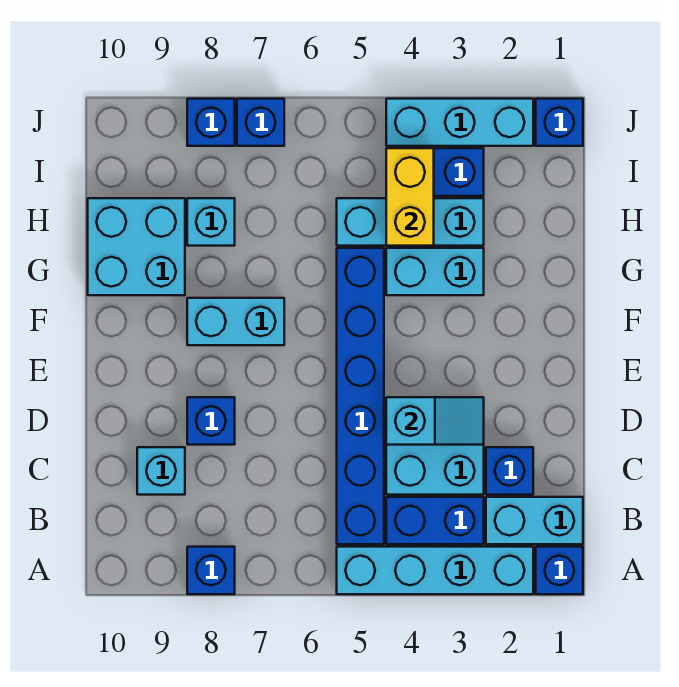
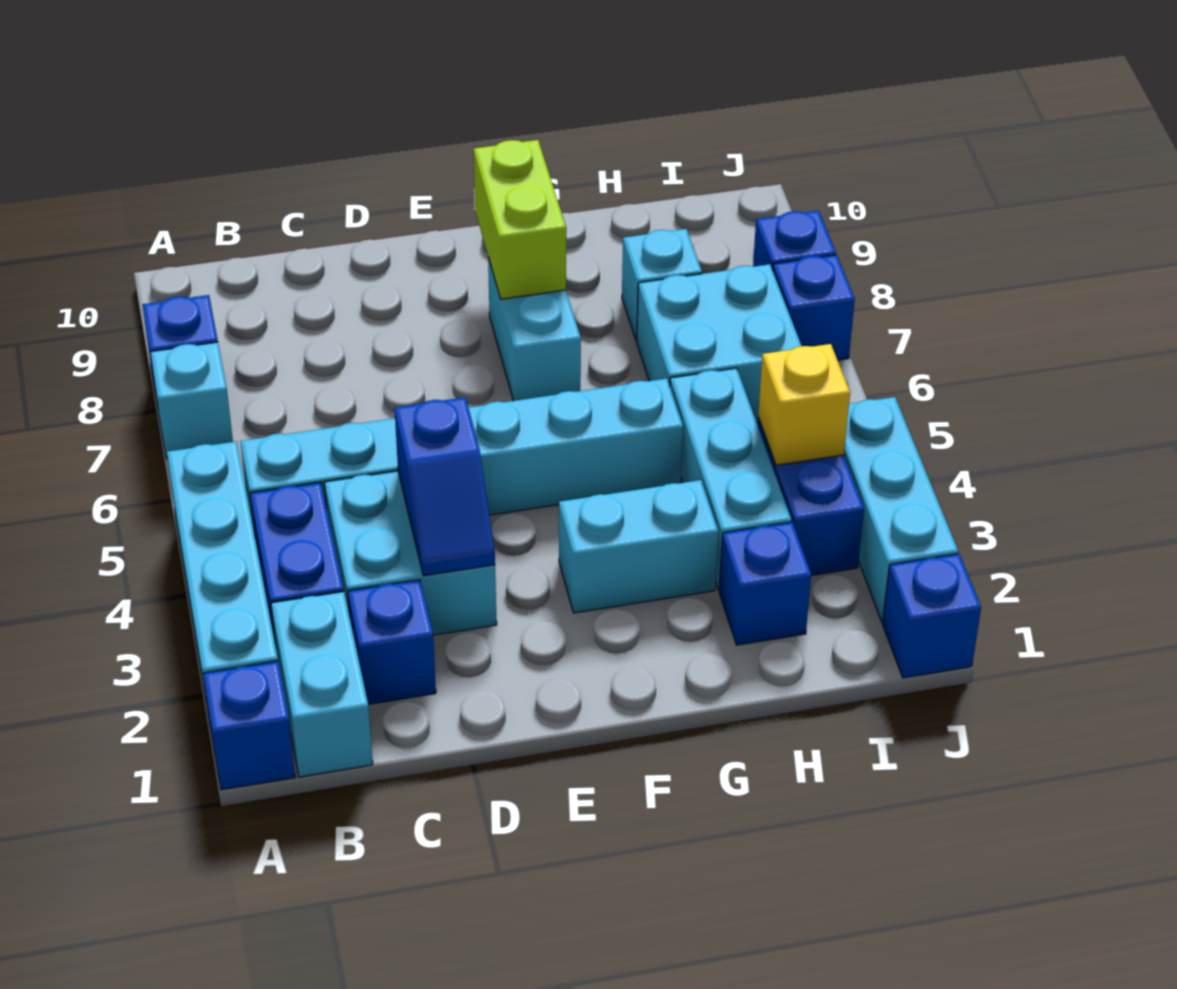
blue 1x6 brick [337,248,384,544] -> cyan 1x6 brick [240,379,683,535]
cyan 1x1 brick [137,447,185,495] -> cyan 1x1 brick moved to [150,342,233,459]
cyan 1x2 slope [386,397,484,445] -> blue 1x2 slope [395,397,495,576]
blue 1x1 brick [187,397,235,445] -> blue 1x1 brick moved to [719,522,811,645]
none -> lime 1x2 brick [474,140,566,299]
cyan 1x2 brick [386,248,484,295] -> cyan 1x2 brick turned to [559,480,718,613]
cyan 2x2 brick [88,198,185,295] -> cyan 2x2 brick moved to [637,264,801,422]
yellow 1x2 brick [386,148,434,246] -> yellow 1x1 brick [758,344,850,465]

